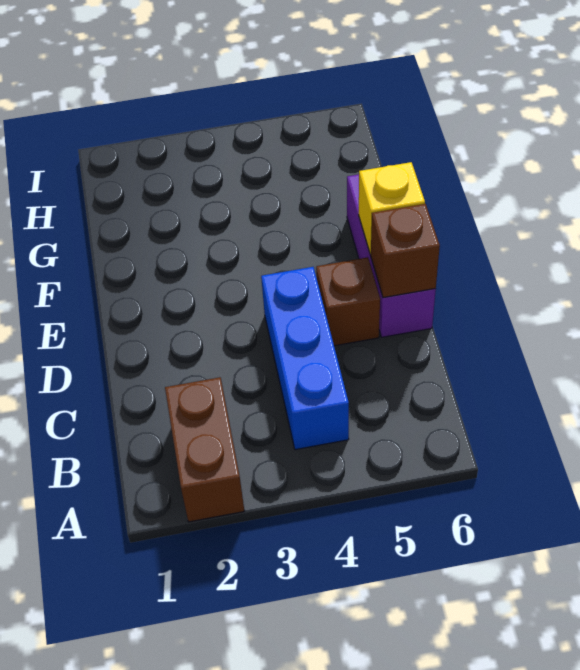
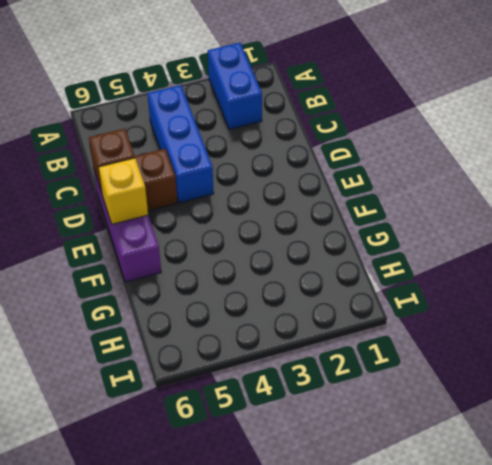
brown 1x2 brick [165,377,244,522] -> blue 1x2 brick [208,43,262,129]

